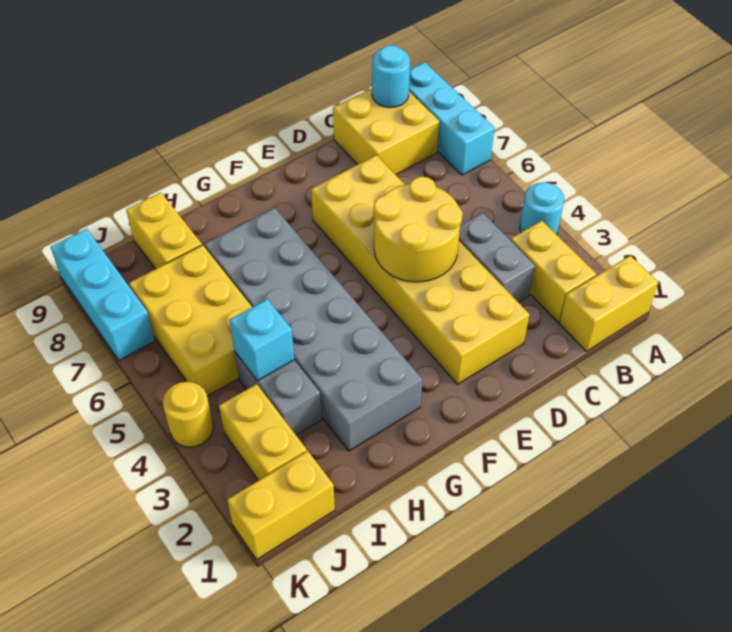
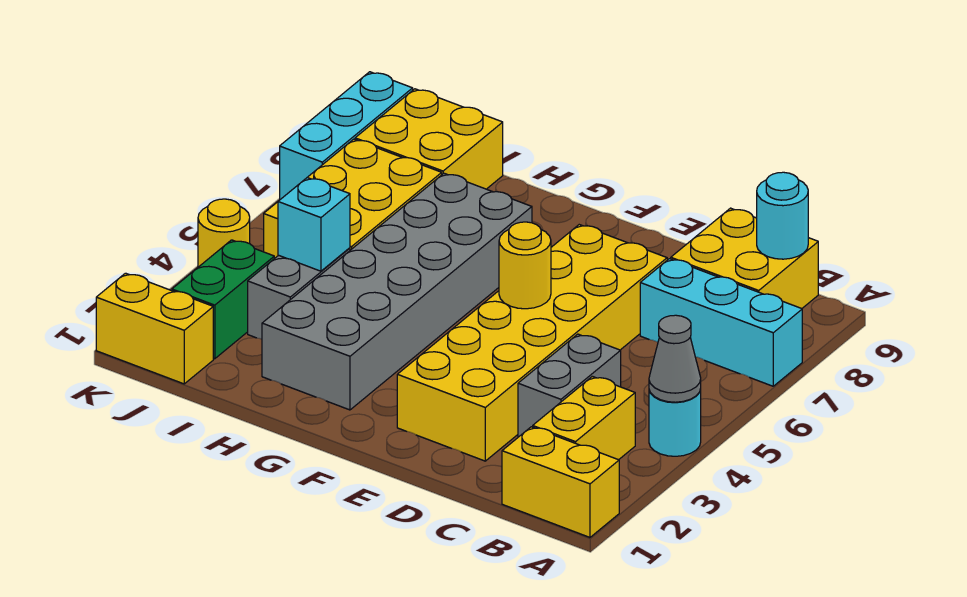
none -> grey 1x1 cone [649,315,701,402]
cyan 1x3 brick [409,62,495,175] -> cyan 1x3 brick turned to [640,259,802,386]
yellow 2x2 round brick [374,177,463,282] -> yellow 1x1 round brick [499,222,551,309]
yellow 1x2 brick [126,192,202,269] -> yellow 2x2 brick [355,89,503,189]
yellow 1x2 brick [219,384,307,481] -> green 1x2 brick [172,240,274,359]

